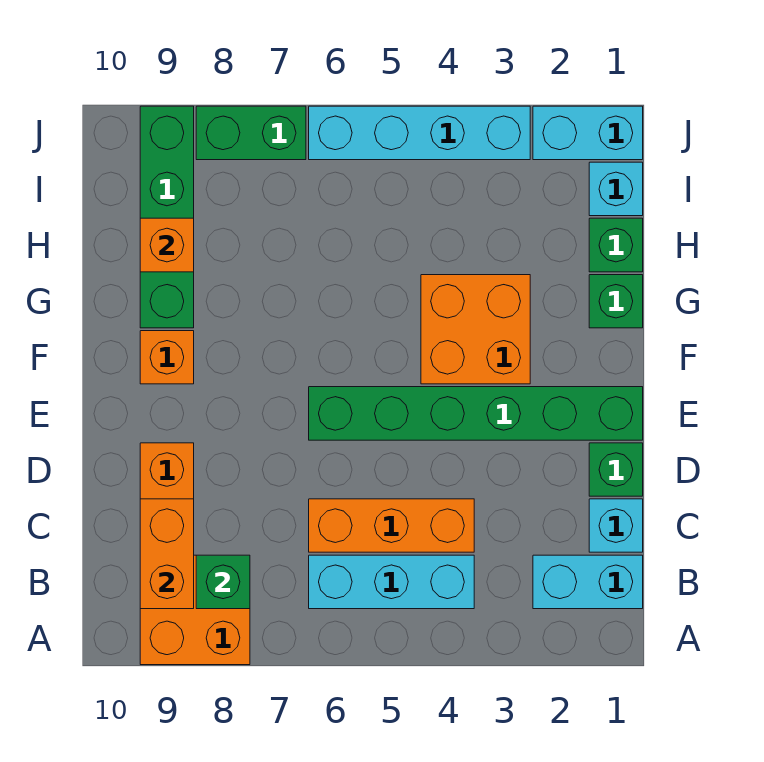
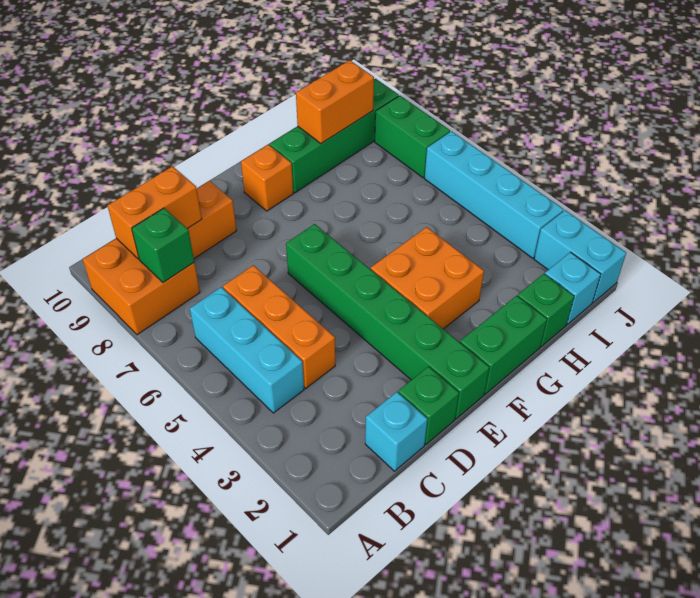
cyan 1x2 brick [533,555,643,609] -> none
green 1x1 brick [589,275,643,328] -> green 1x2 brick [460,296,547,394]
orange 1x1 brick [140,218,194,272] -> orange 1x2 brick [296,60,374,143]

